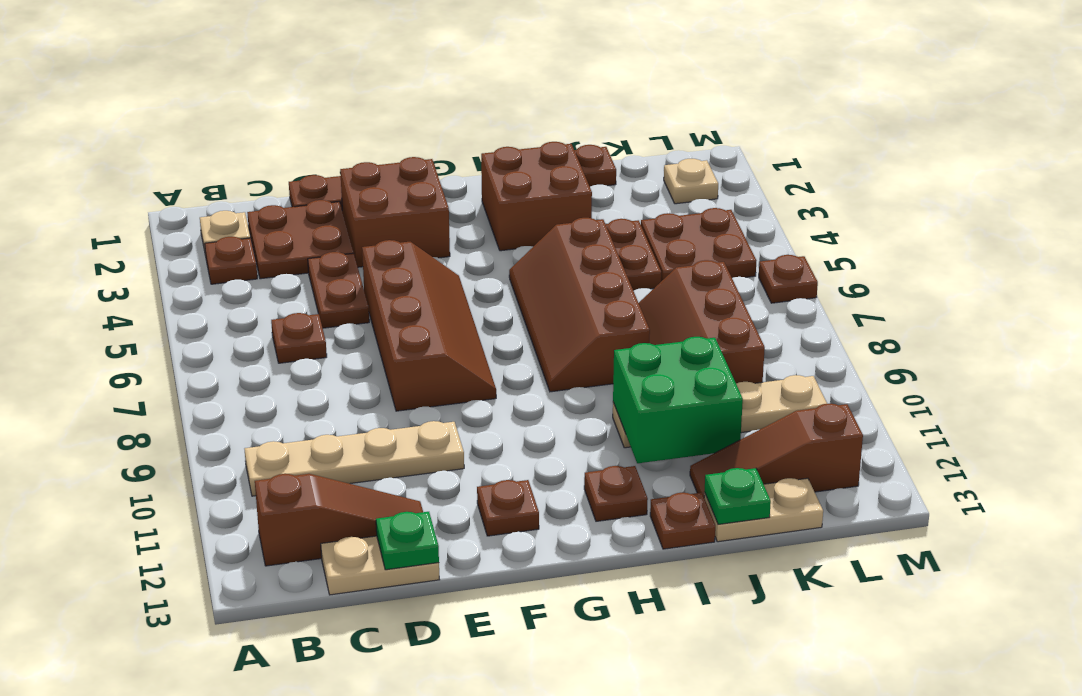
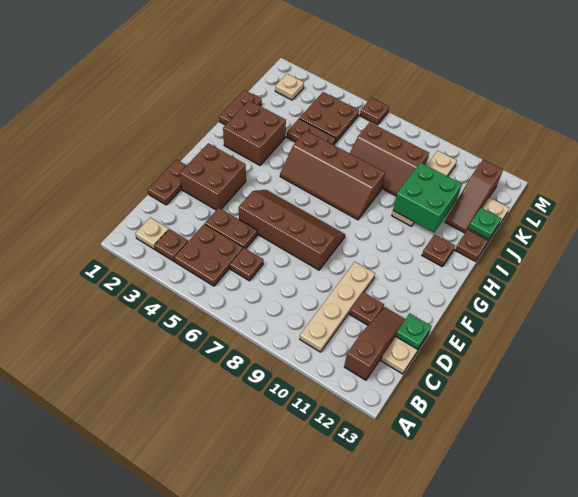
brown 2x2 plate [247,200,354,279] -> brown 2x2 plate moved to [174,224,243,286]
brown 1x1 plate [477,480,539,536] -> brown 1x1 plate moved to [350,292,384,325]

